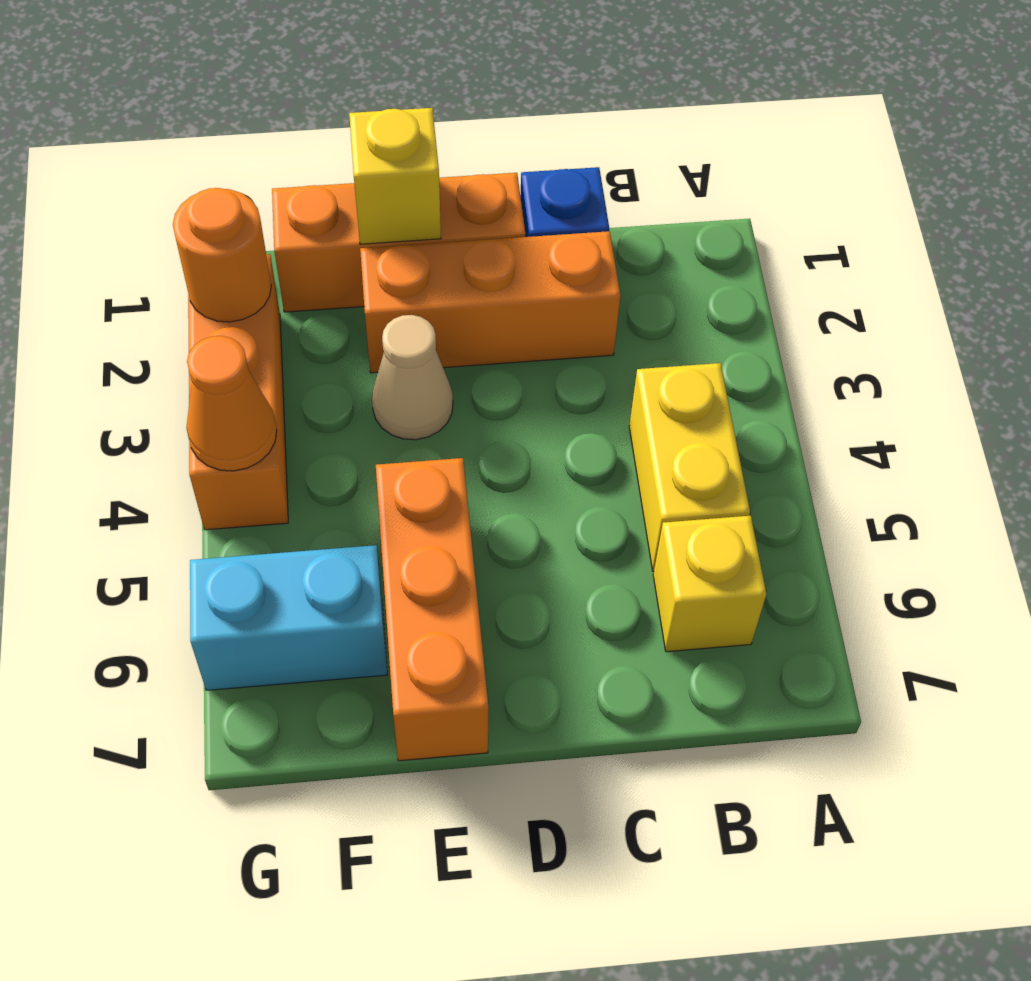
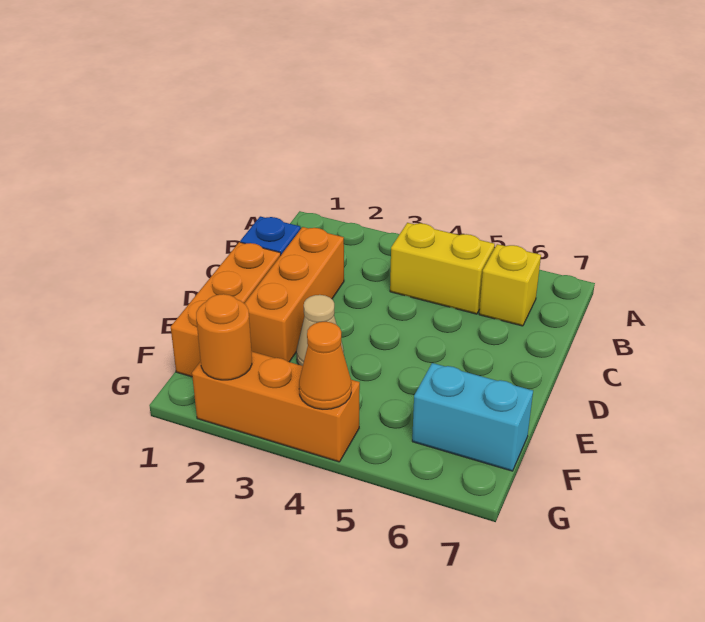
yellow 1x1 brick [349,108,441,244] -> none
orange 1x3 brick [376,458,489,761] -> none
cyan 1x2 brick [190,545,387,690] -> cyan 1x2 brick turned to [412,363,533,471]

